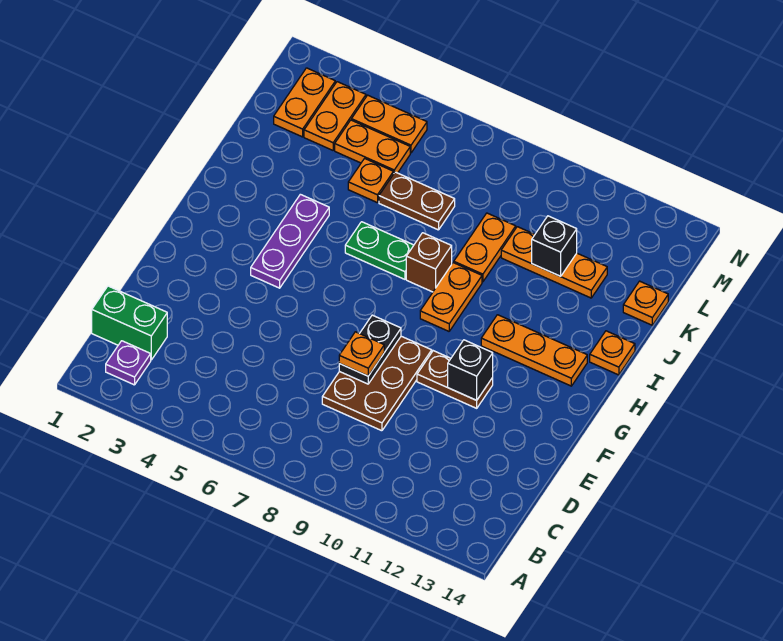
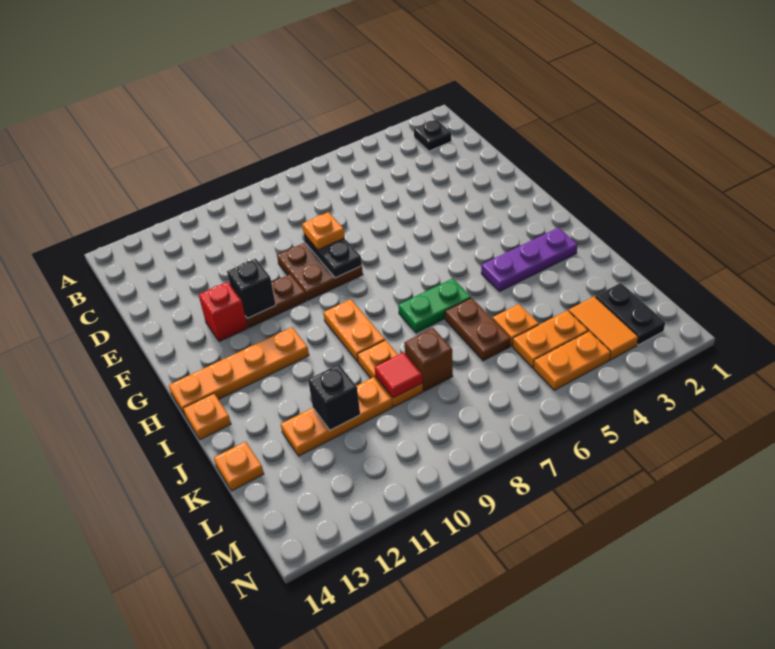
purple 1x1 plate [106,341,151,385] -> black 1x1 plate [414,119,452,151]
green 1x2 brick [92,286,167,360] -> none
brown 2x3 plate [322,336,432,431] -> brown 2x2 plate [277,243,363,300]
none -> red 1x1 brick [199,282,248,341]
purple 1x3 plate [251,194,329,288] -> purple 1x3 plate turned to [481,228,578,291]
orange 1x3 plate [481,315,587,386] -> orange 1x4 plate [169,327,309,415]
brown 1x1 brick [406,233,452,292] -> brown 1x1 brick moved to [404,328,453,391]
brown 1x2 plate [379,172,455,230] -> brown 1x2 plate turned to [445,298,511,361]
none -> red 1x1 tile [375,352,422,398]
orange 1x2 plate [274,68,335,137] -> black 1x2 plate [596,283,665,345]
orange 1x2 plate [304,82,366,150] -> orange 1x2 tile [569,296,638,360]

